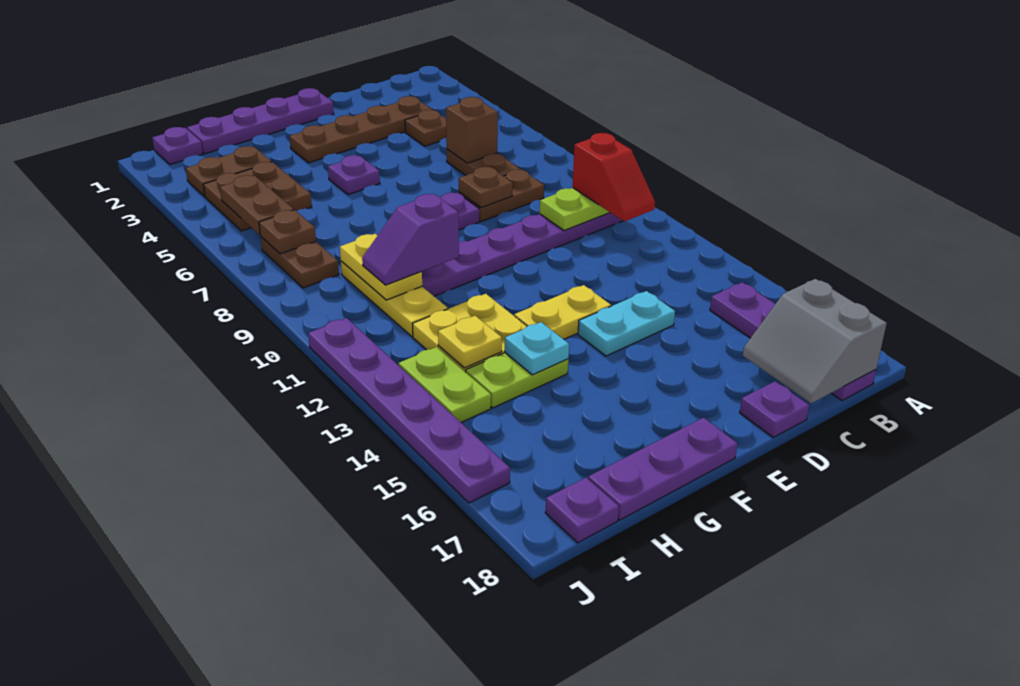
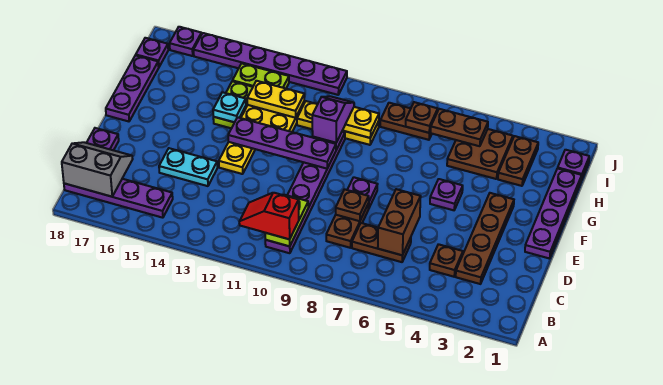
brown 1x1 brick [446,97,498,163] -> brown 1x2 brick [378,189,421,255]
cyan 1x2 plate [578,291,675,356] -> cyan 1x2 plate turned to [159,148,217,186]
none -> purple 1x4 plate [228,117,336,169]
yellow 1x1 plate [438,316,502,368] -> yellow 1x2 plate [247,81,304,118]
none -> purple 1x1 plate [170,27,202,56]

